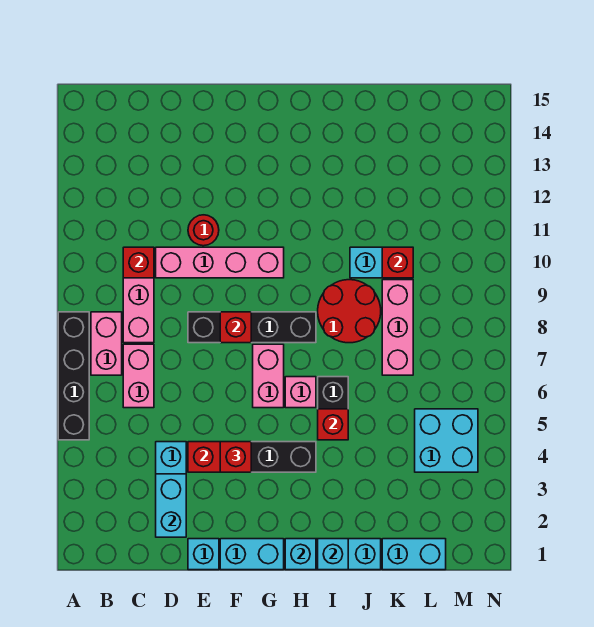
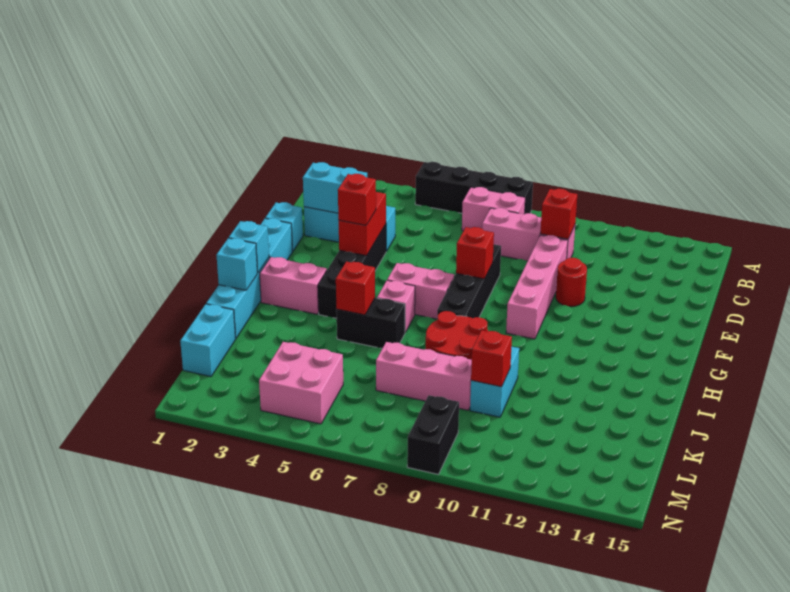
pink 1x2 brick [123,344,154,408] -> pink 1x2 brick moved to [260,257,327,314]
cyan 2x2 brick [415,409,478,472] -> pink 2x2 brick [259,342,343,424]
none -> black 1x2 brick [407,395,459,474]

